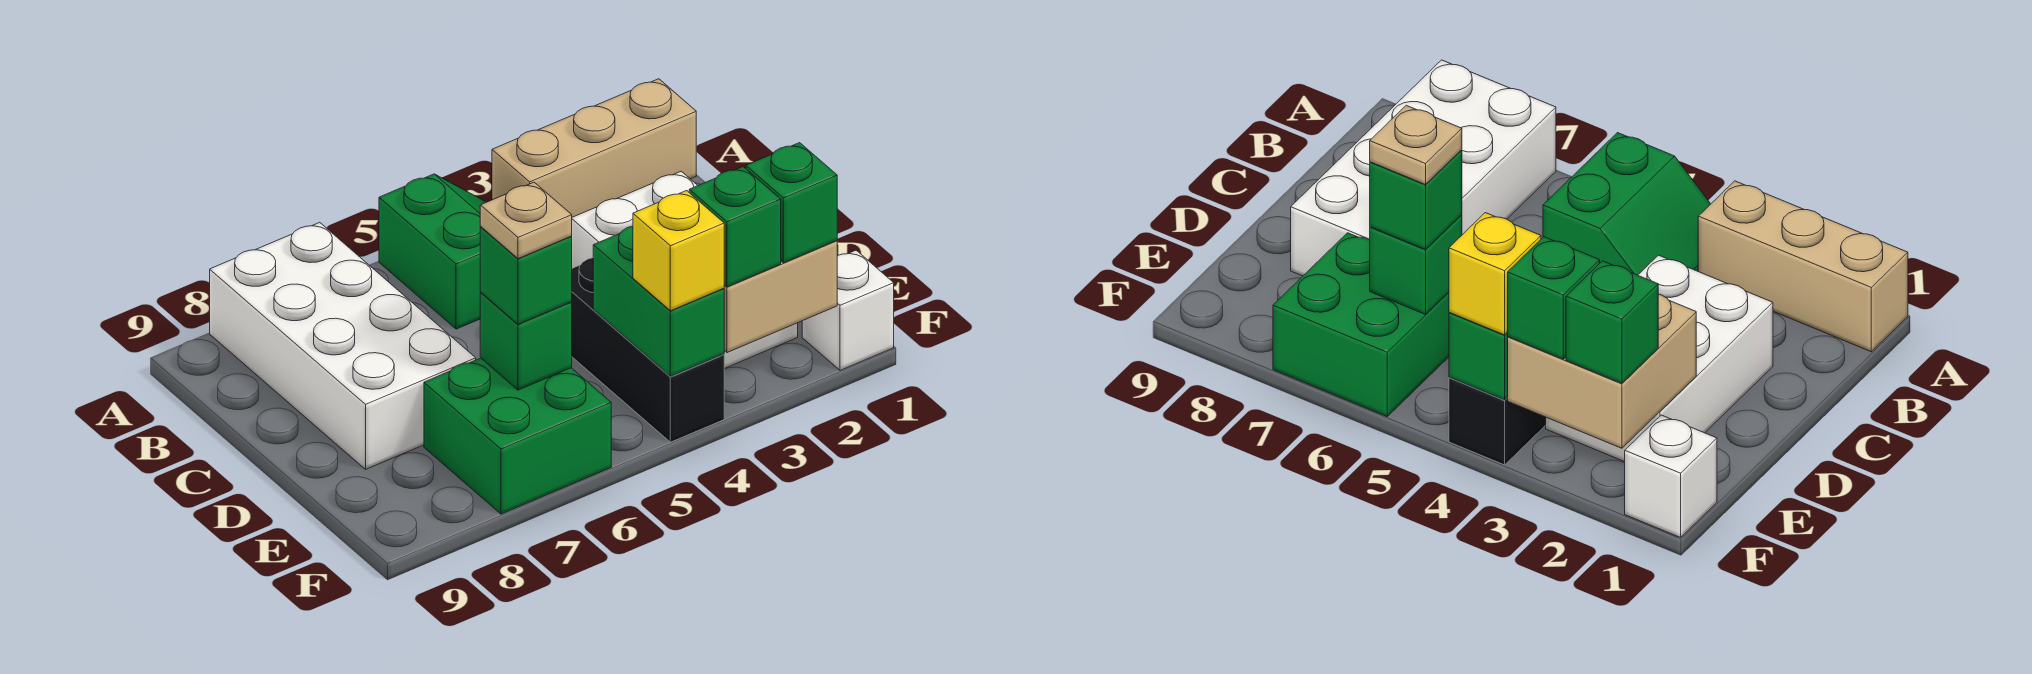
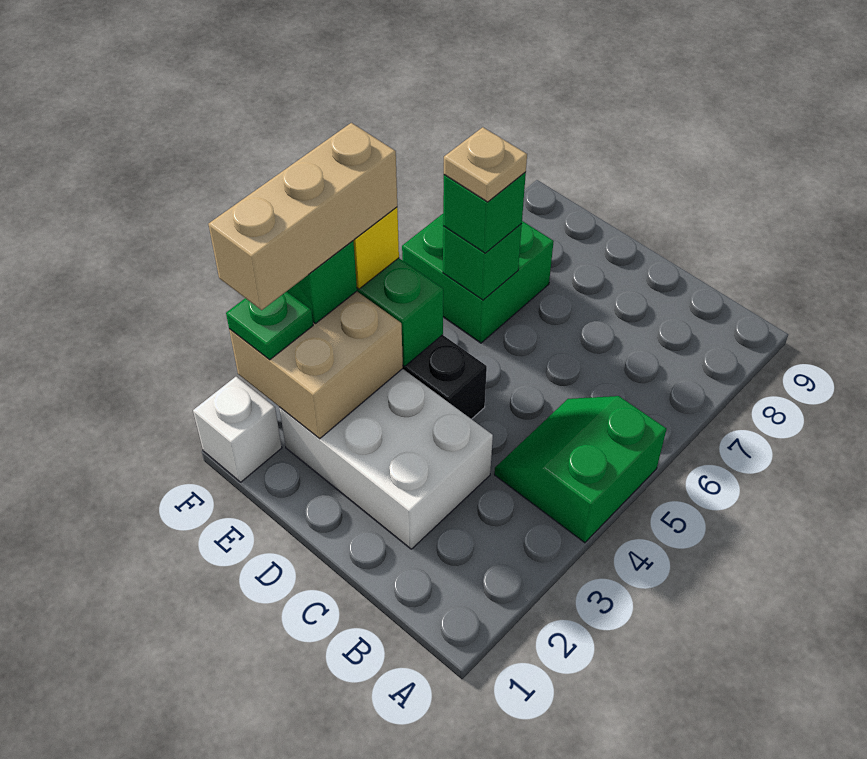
tan 1x3 brick [492,79,696,217] -> tan 1x3 brick moved to [208,123,397,310]
green 2x2 slope [379,174,486,329] -> green 2x2 slope turned to [494,396,666,543]
white 2x4 brick [210,222,476,469] -> none
green 1x1 brick [746,143,837,263] -> green 1x1 plate [226,291,313,360]

